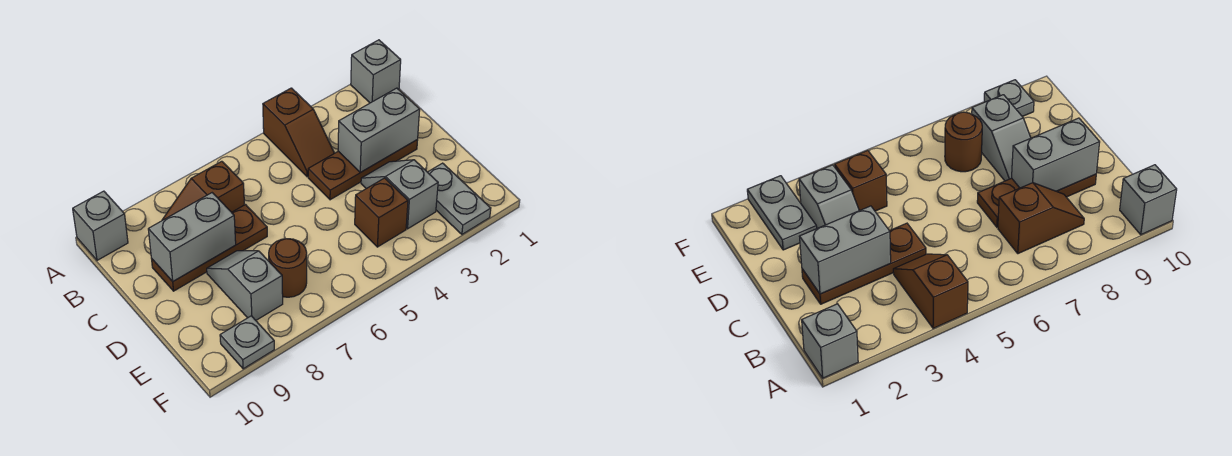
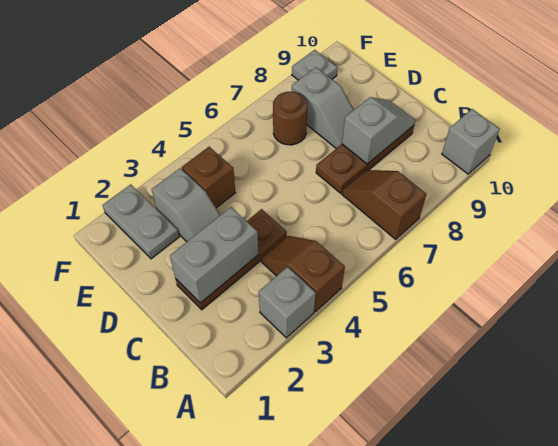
grey 1x1 brick [351,40,401,103] -> grey 1x1 brick moved to [259,267,316,338]
brown 1x2 slope [162,161,244,220] -> brown 1x2 slope turned to [342,170,426,239]
grey 1x2 brick [148,193,236,281] -> grey 1x2 slope [342,97,415,164]

